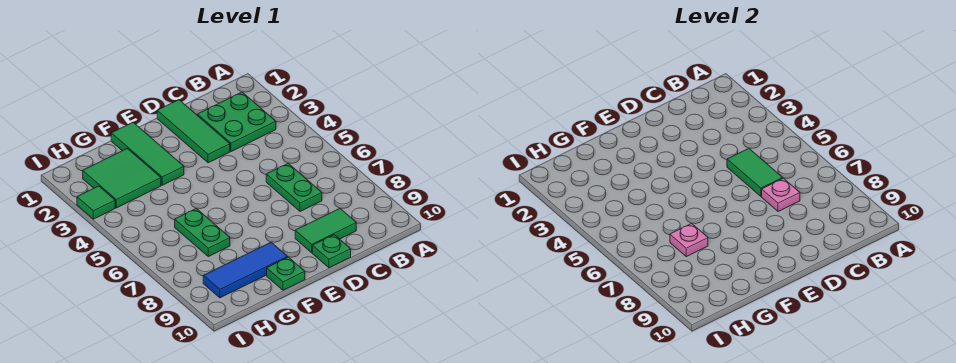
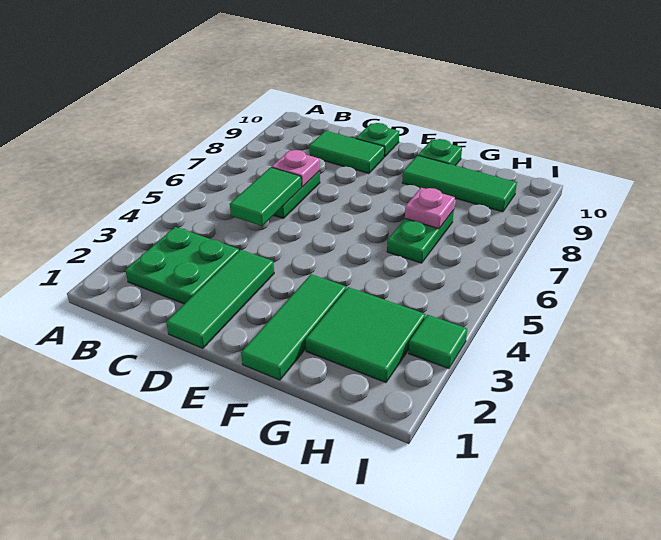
blue 1x3 tile [203,242,288,298] -> green 1x3 tile [402,155,517,212]

